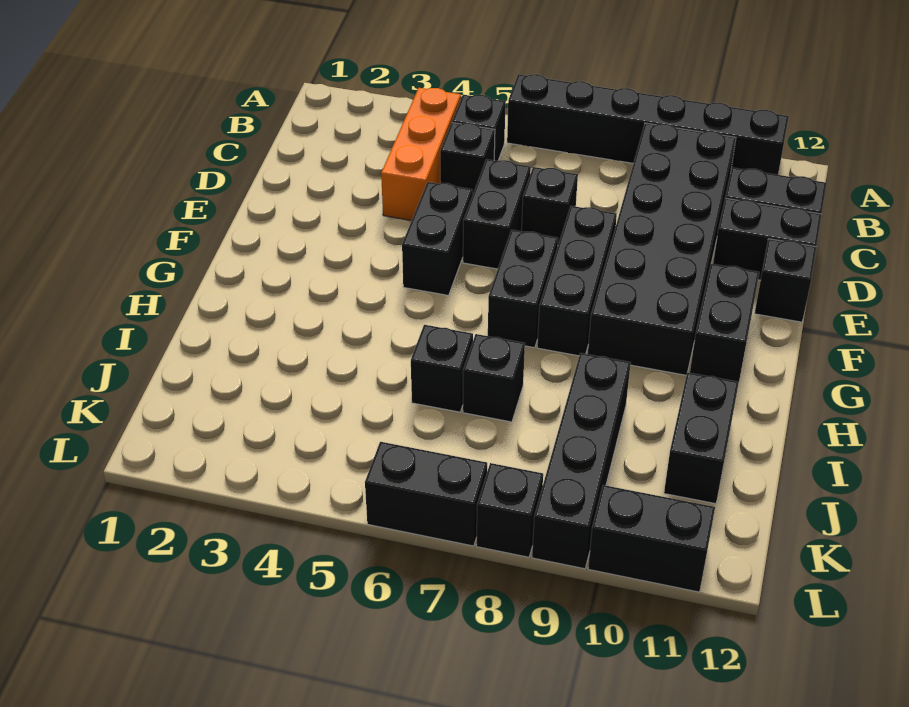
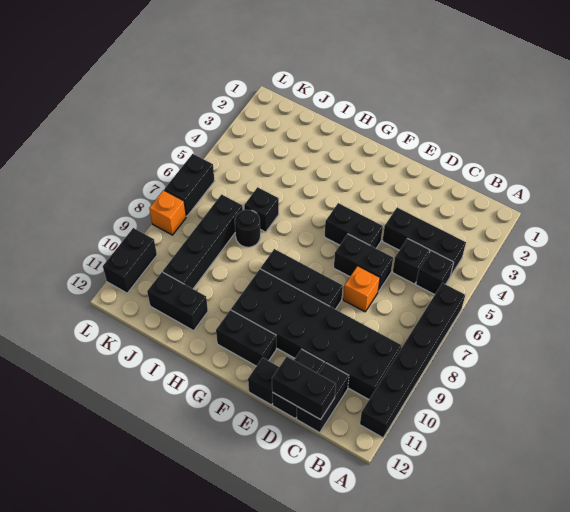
orange 1x3 brick [381,88,461,220] -> black 1x3 brick [382,208,466,275]
black 1x1 brick [522,167,578,244] -> orange 1x1 brick [343,266,380,312]
black 1x2 brick [488,230,558,348] -> black 1x2 brick moved to [272,357,336,420]
black 1x1 brick [463,334,525,422] -> black 1x1 round brick [235,210,260,247]
black 1x4 brick [532,353,631,569] -> black 1x4 brick turned to [163,194,243,289]
black 1x1 brick [476,463,543,557] -> orange 1x1 brick [149,190,186,235]

